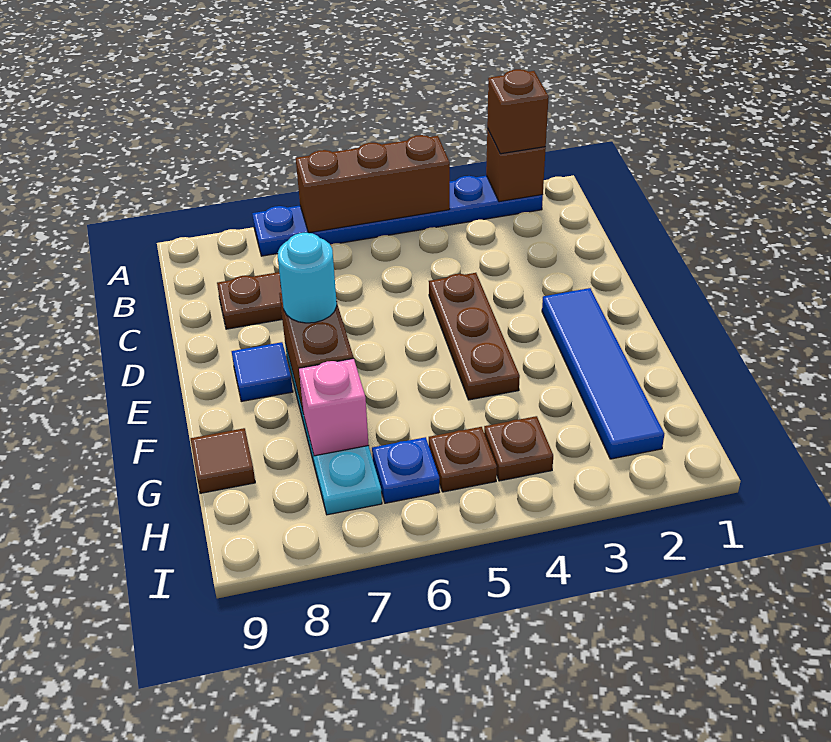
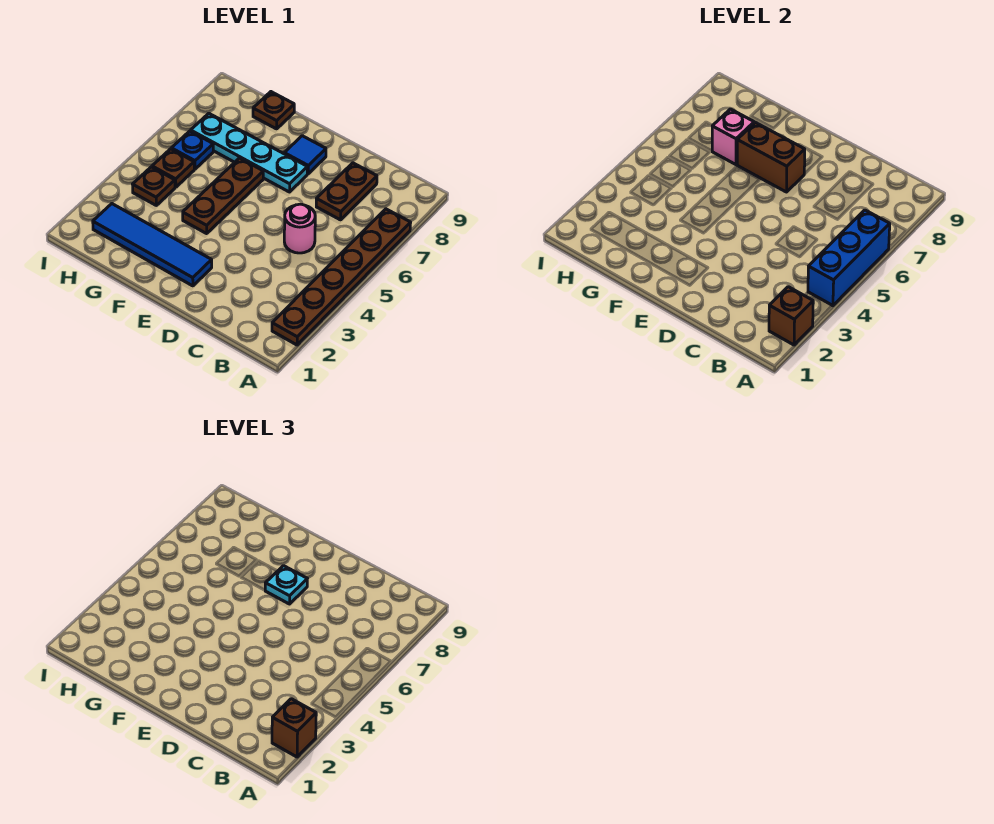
blue 1x6 plate [252,176,543,256] -> brown 1x6 plate [272,209,411,345]
brown 1x3 brick [296,135,450,233] -> blue 1x3 brick [808,210,890,306]
none -> pink 1x1 round brick [284,204,315,253]
brown 1x3 plate [429,273,520,400] -> brown 1x3 plate turned to [183,158,263,234]
cyan 1x1 round brick [278,233,337,323] -> cyan 1x1 plate [265,566,307,604]
brown 1x1 tile [191,428,255,493] -> brown 1x1 plate [253,92,294,129]

